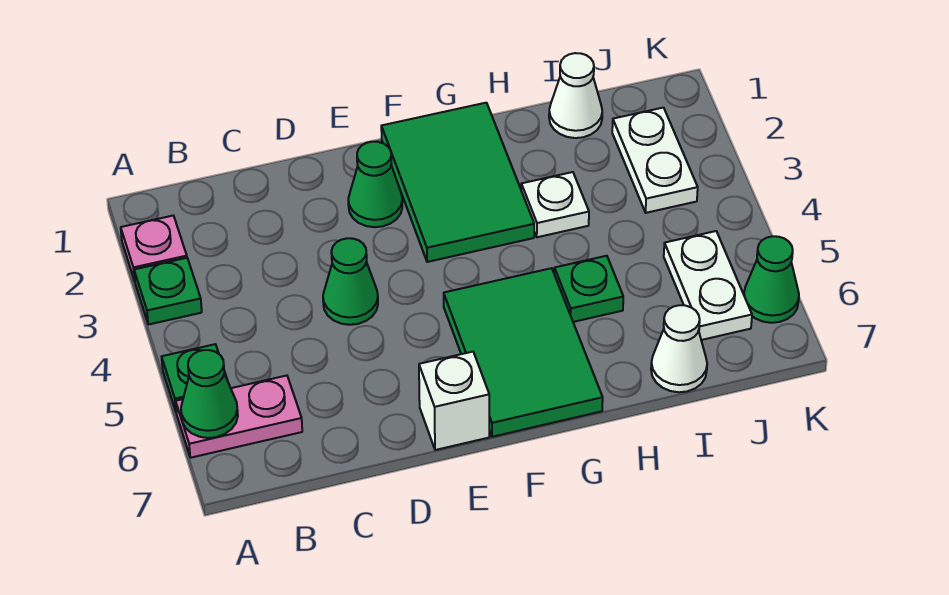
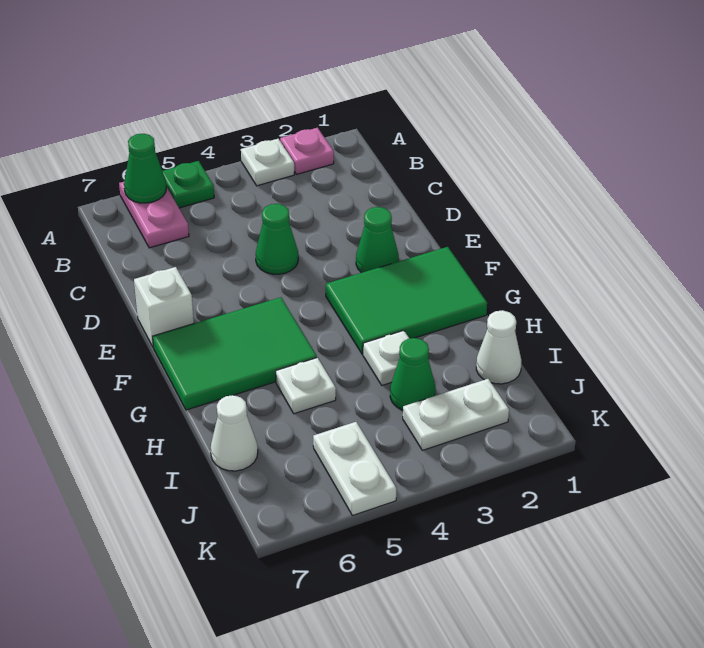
green 1x1 plate [134,258,202,325] -> white 1x1 plate [241,139,294,186]
green 1x1 plate [554,256,623,322] -> white 1x1 plate [276,358,336,414]
white 1x2 plate [664,231,752,340] -> white 1x2 plate turned to [313,422,396,516]
green 1x1 cone [744,236,799,323] -> green 1x1 cone moved to [390,338,436,410]

